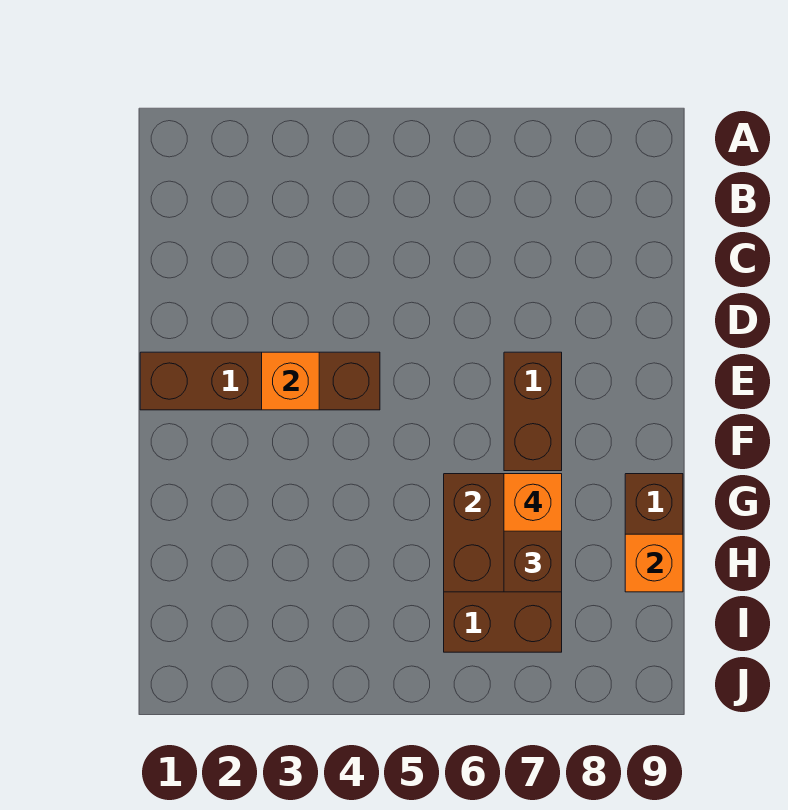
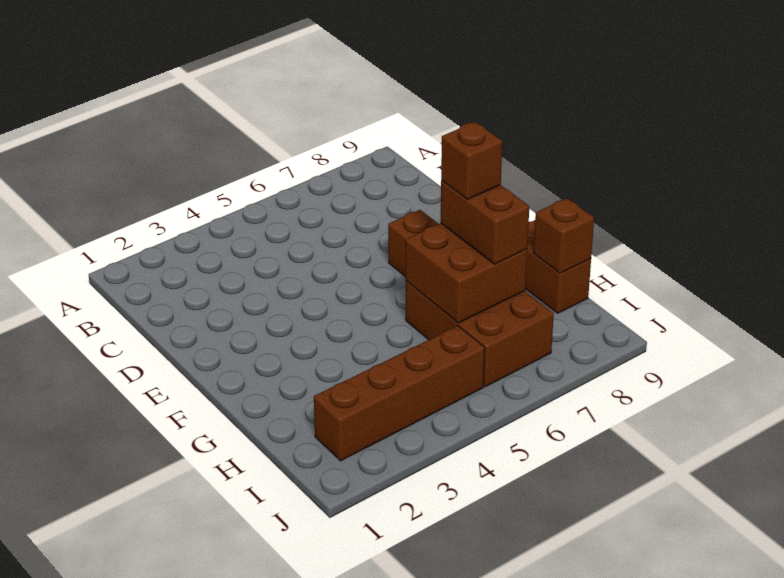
brown 1x4 brick [140,352,380,410] -> brown 1x4 brick moved to [314,326,485,461]
orange 1x1 brick [262,352,319,410] -> none
orange 1x1 brick [504,474,562,531] -> brown 1x1 brick [441,122,502,199]
orange 1x1 brick [625,534,683,592] -> brown 1x1 brick [534,198,594,273]

